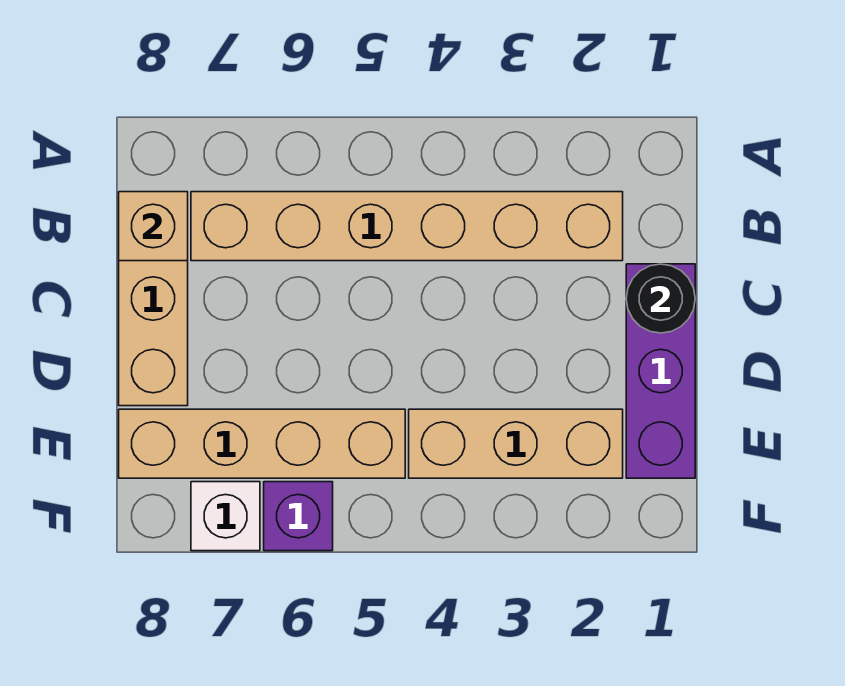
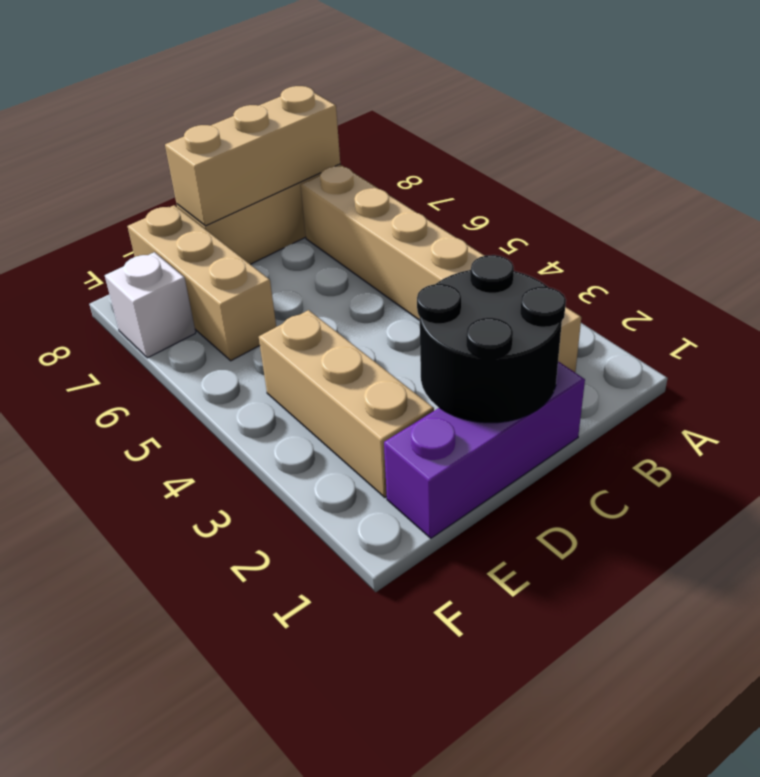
tan 1x1 brick [119,192,188,261] -> tan 1x3 brick [165,86,340,226]
black 1x1 round brick [626,264,695,333] -> black 2x2 round brick [417,255,566,423]
tan 1x4 brick [119,409,405,478] -> tan 1x3 brick [127,205,276,361]
purple 1x1 brick [264,482,333,551] -> none

